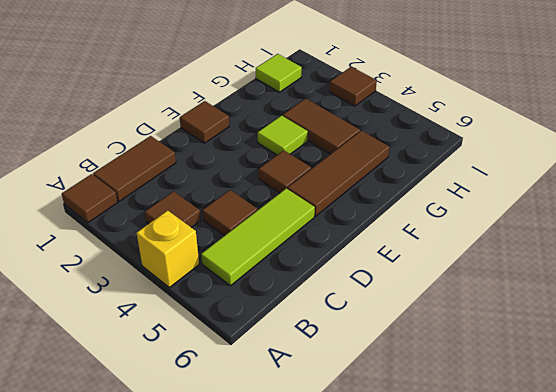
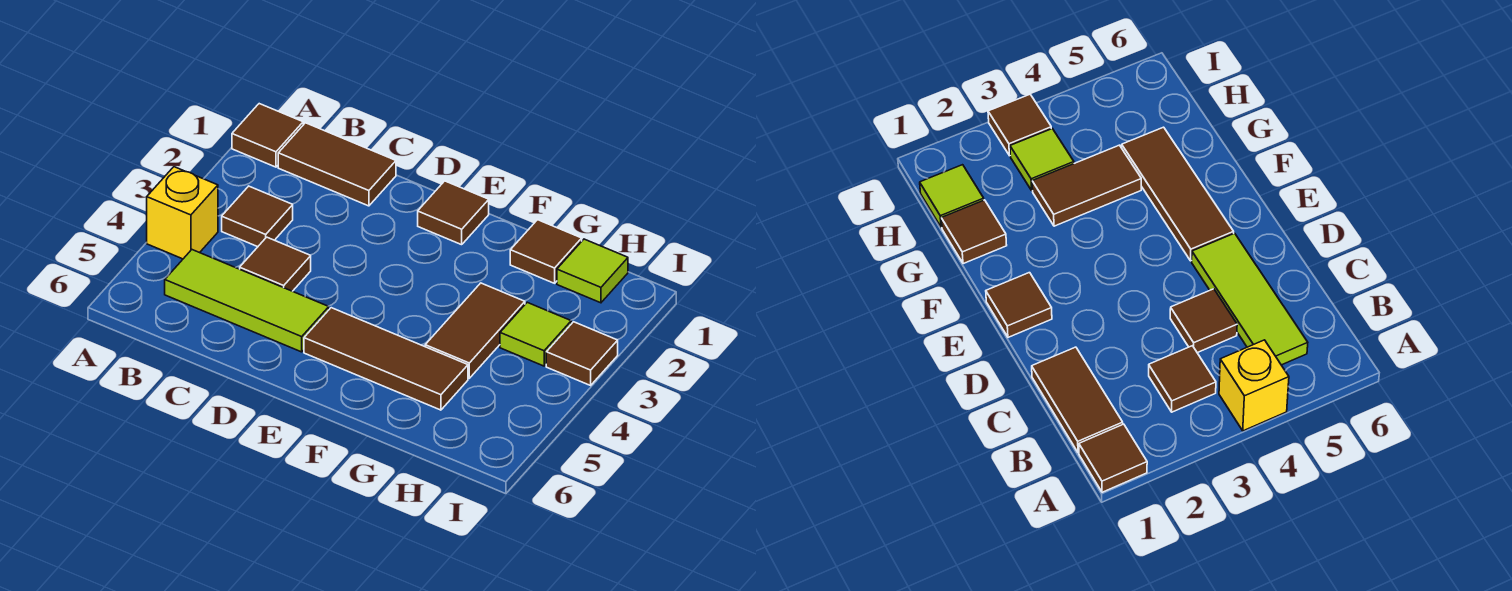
brown 1x1 tile [259,150,311,193] -> brown 1x1 tile moved to [510,220,582,283]
lime 1x1 tile [258,116,308,155] -> lime 1x1 tile moved to [500,302,571,366]

